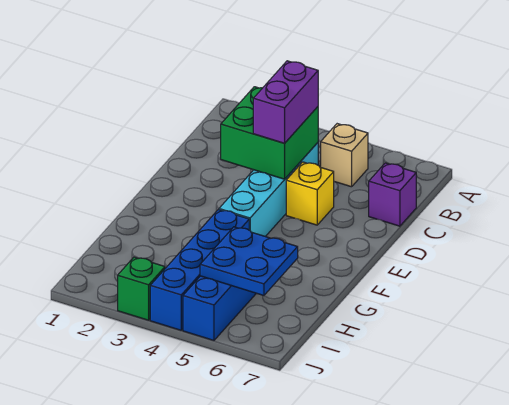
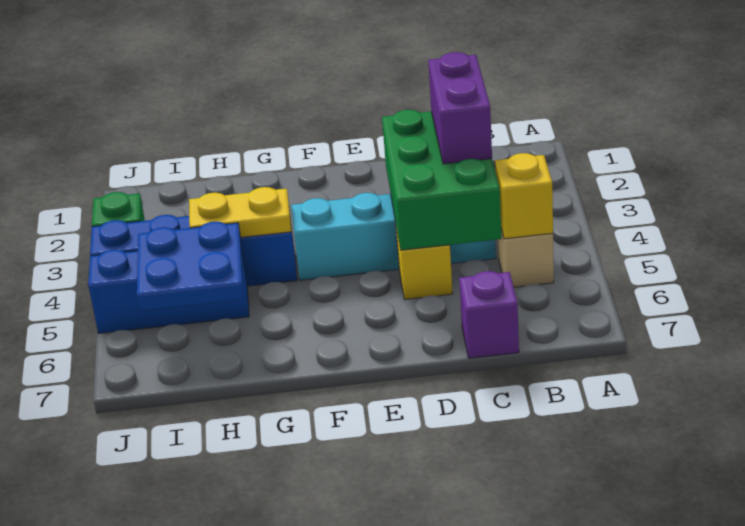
none -> yellow 1x1 brick [495,153,553,239]
green 2x2 brick [221,87,318,179] -> green 2x3 brick [382,110,501,250]
purple 1x2 brick [253,61,318,143] -> purple 1x2 brick turned to [428,52,492,164]
none -> yellow 1x2 plate [189,187,291,237]

